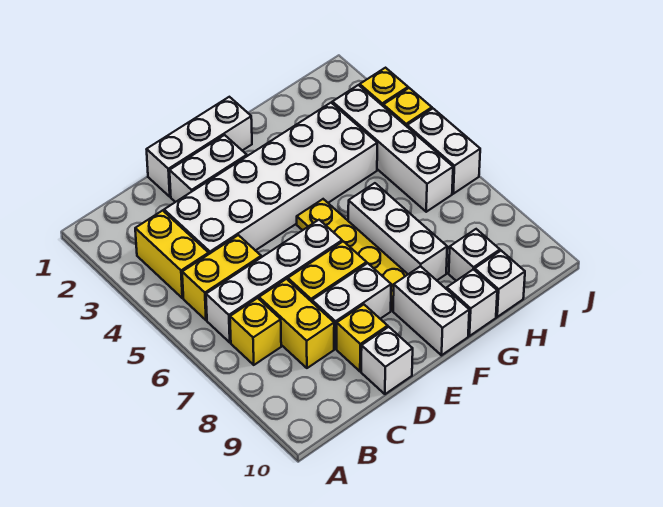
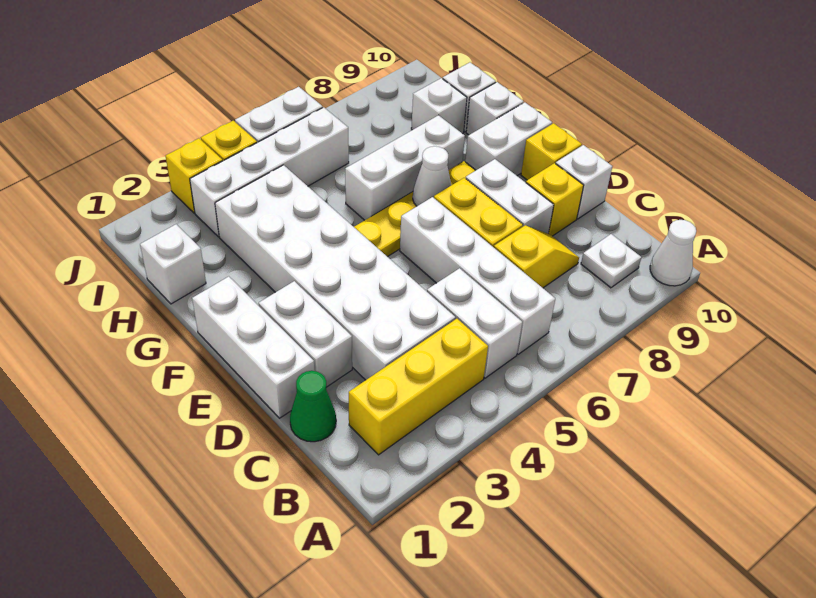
none -> white 1x1 cone [650,220,696,286]
yellow 1x2 brick [135,210,209,298] -> yellow 1x3 brick [349,319,488,455]
yellow 1x2 brick [182,235,261,320] -> white 1x2 brick [427,268,522,378]
yellow 1x1 brick [230,298,281,365] -> yellow 1x1 brick moved to [521,123,582,180]
none -> white 1x1 plate [581,234,641,288]
none -> green 1x1 cone [290,371,336,442]
yellow 1x2 brick [259,279,334,368] -> yellow 1x2 slope [494,225,579,288]
none -> white 1x1 cone [413,146,451,206]
none -> white 1x1 brick [140,224,206,304]

